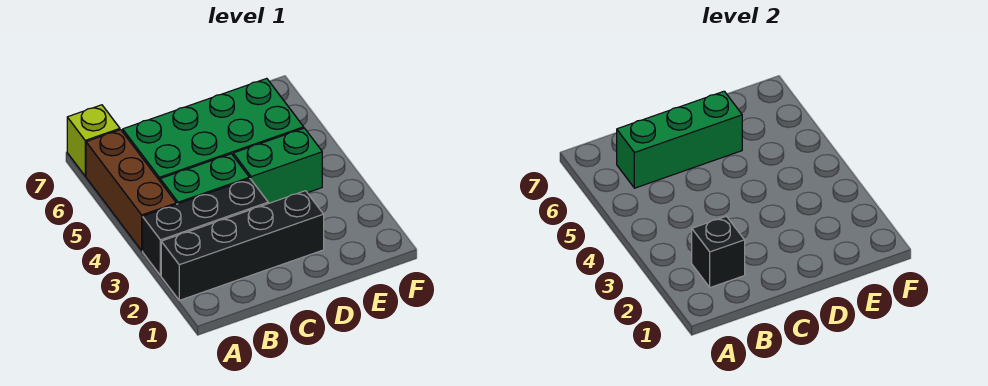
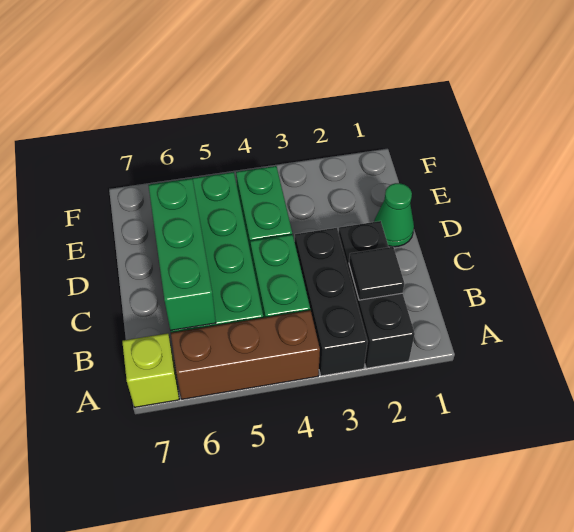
black 1x4 brick [161,191,324,300] -> black 1x3 brick [339,221,415,368]
black 1x1 brick [692,216,745,288] -> black 1x1 tile [349,247,404,300]
none -> green 1x1 cone [374,183,414,247]

